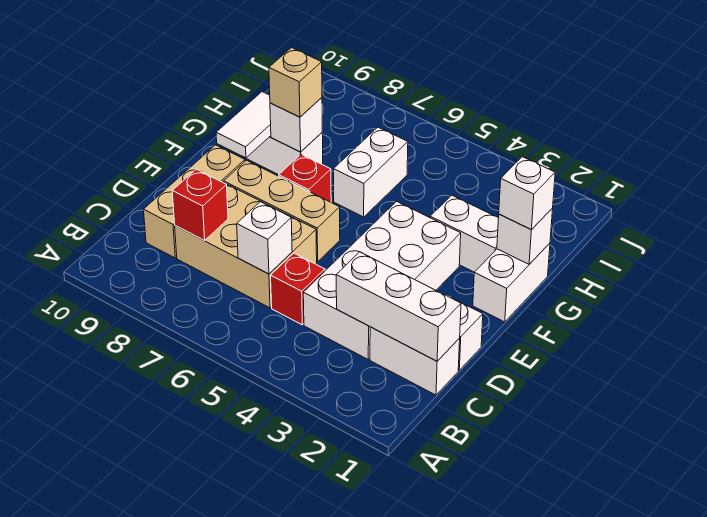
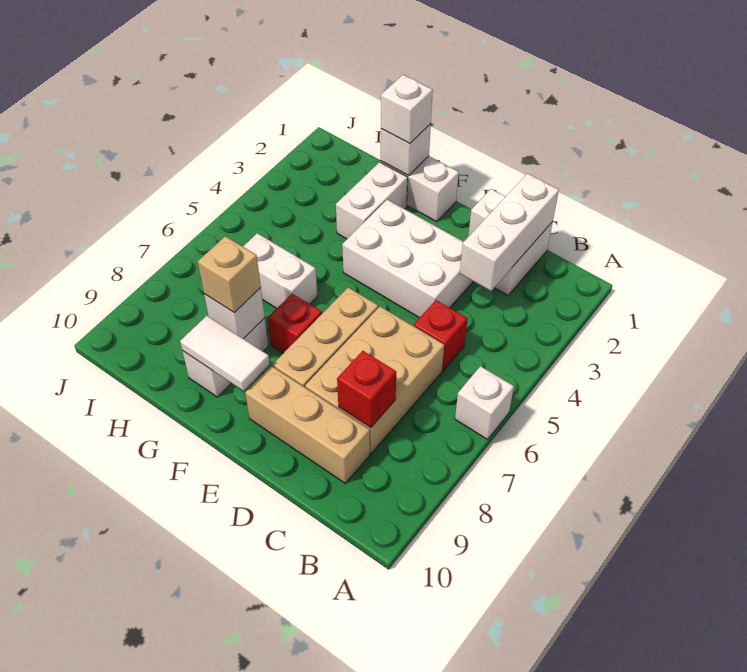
white 2x4 brick [303,201,461,359] -> white 2x3 brick [342,200,473,318]
white 1x1 brick [237,202,292,274] -> white 1x1 brick moved to [455,366,514,439]

